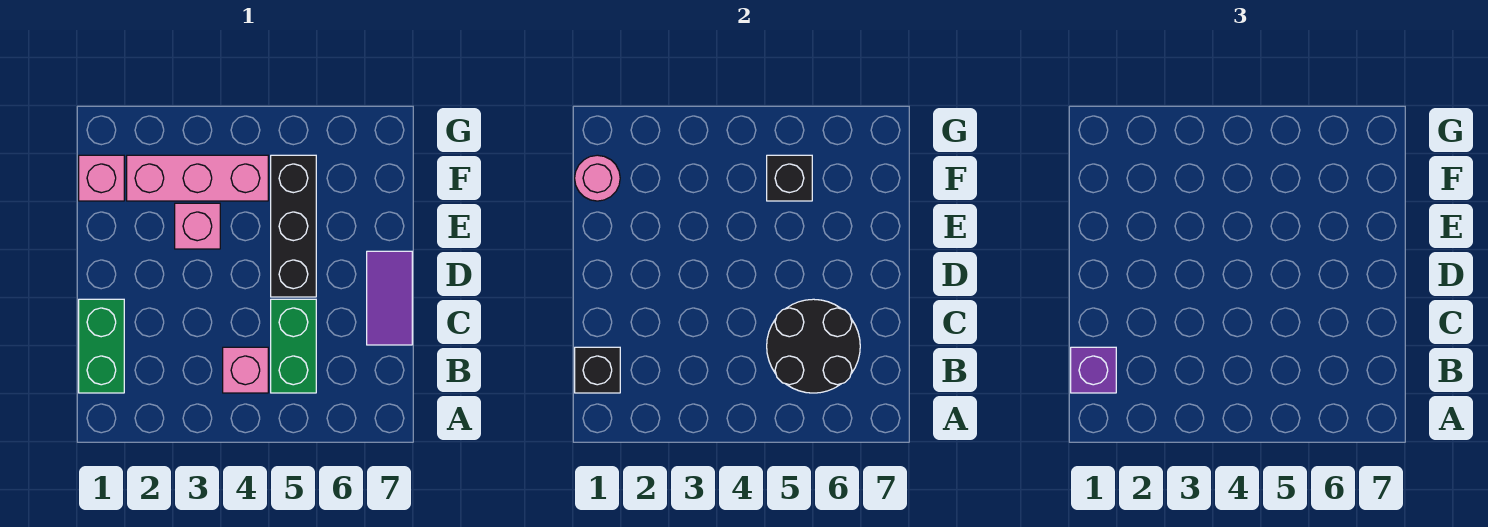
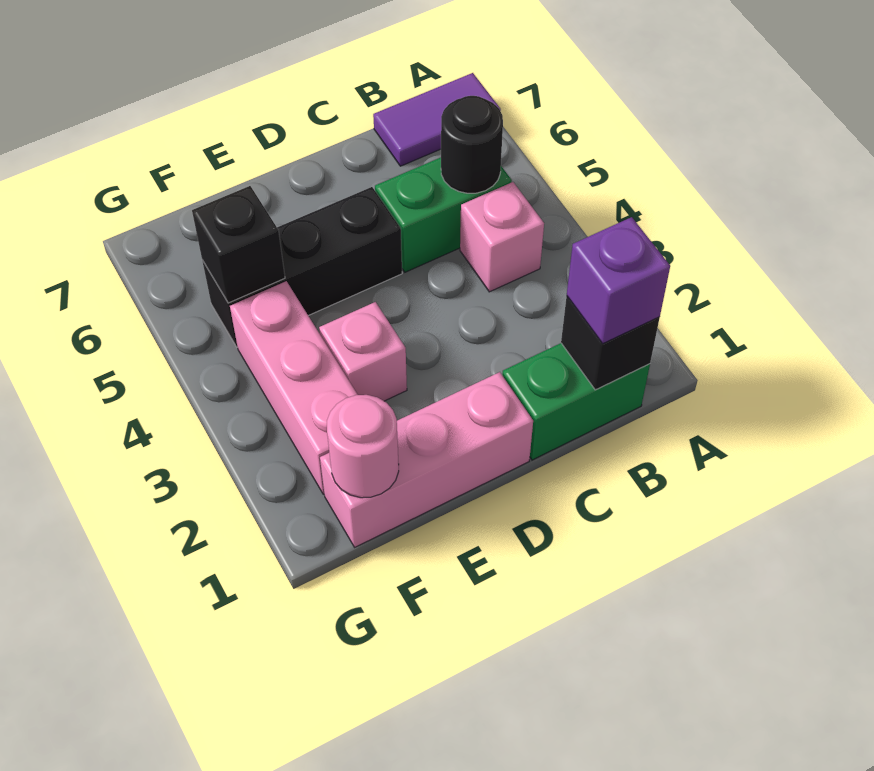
black 2x2 round brick [767,299,860,393] -> black 1x1 round brick [441,96,503,193]
purple 1x2 tile [367,251,412,345] -> purple 1x2 tile moved to [373,73,501,166]
pink 1x1 brick [79,155,124,201] -> pink 1x3 brick [320,372,533,547]

